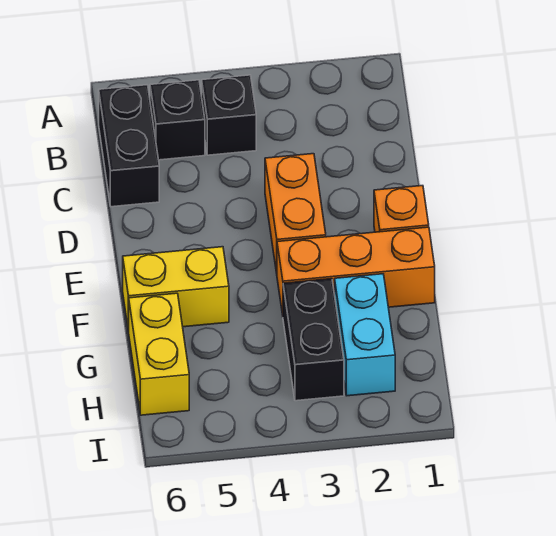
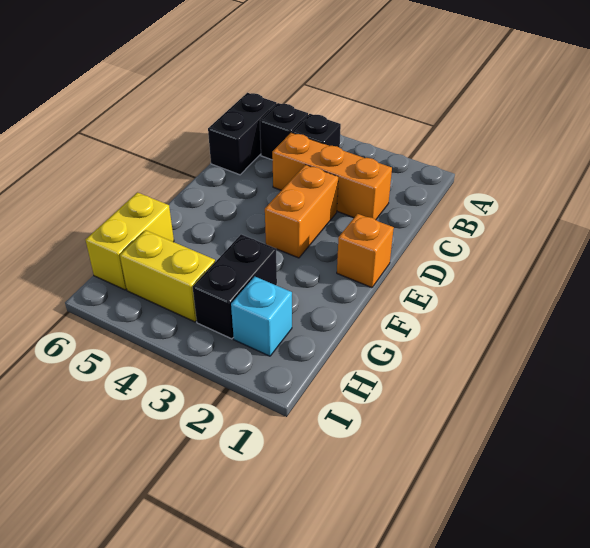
orange 1x3 brick [277,227,435,315] -> orange 1x3 brick moved to [272,133,392,220]
yellow 1x2 brick [123,247,229,332] -> yellow 1x2 brick moved to [120,230,215,322]
cyan 1x2 brick [335,274,395,396] -> cyan 1x1 brick [231,277,292,356]

